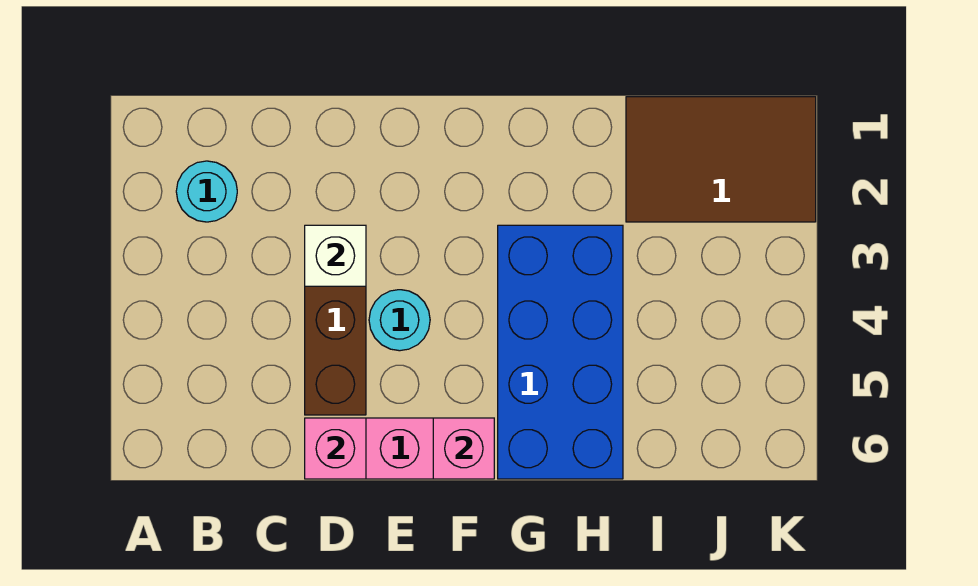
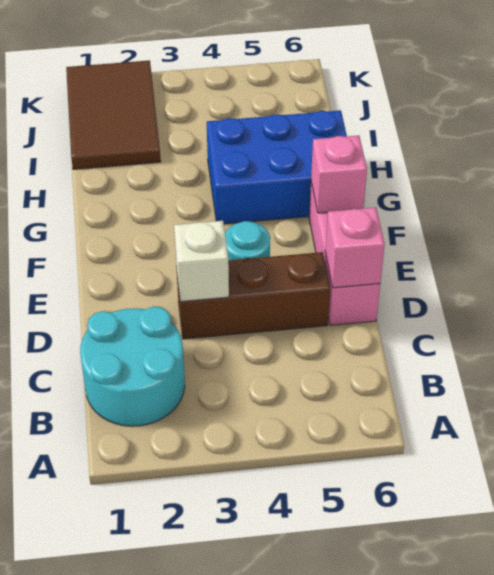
cyan 1x1 round brick [176,161,237,222] -> cyan 2x2 round brick [80,307,185,426]
blue 2x4 brick [498,225,623,479] -> blue 2x3 brick [207,110,347,224]

